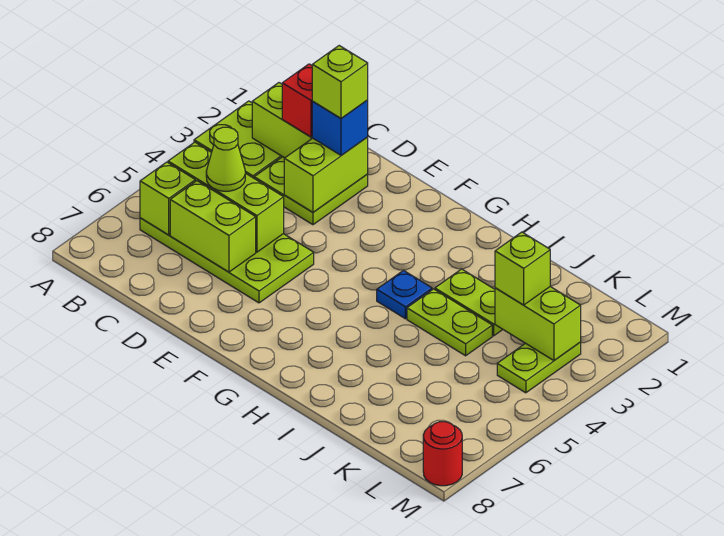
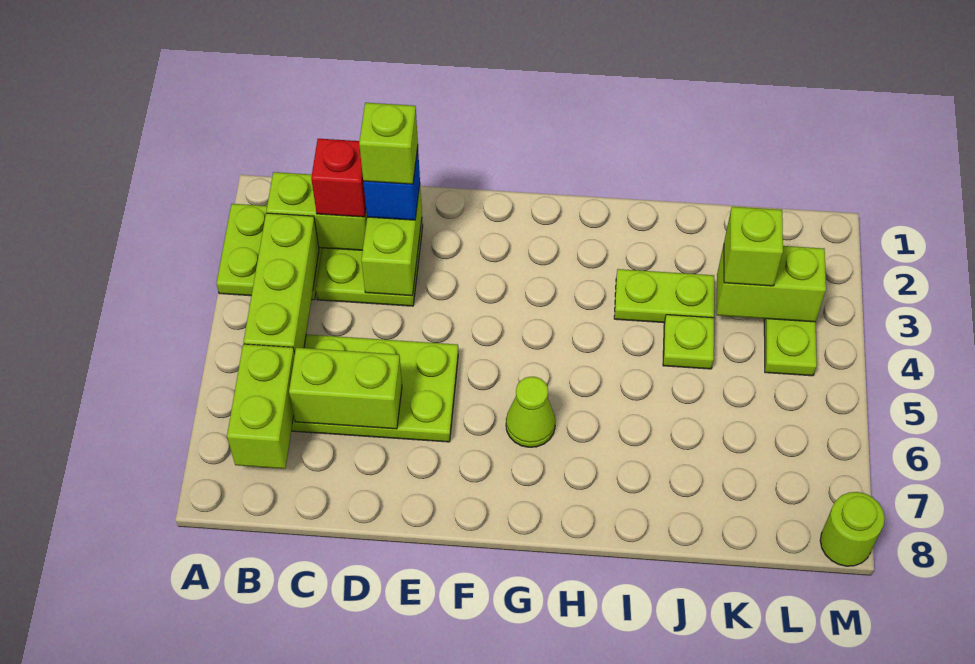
lime 1x3 brick [168,142,284,252] -> lime 1x3 brick turned to [243,213,319,353]
lime 1x1 brick [140,162,195,235] -> lime 1x2 brick [227,344,295,469]
lime 1x1 cone [206,127,245,191] -> lime 1x1 cone moved to [506,377,555,447]
blue 1x1 plate [377,271,432,319] -> none
lime 1x2 plate [407,289,492,356] -> lime 1x1 plate [663,315,714,369]
red 1x1 round brick [423,422,462,486] -> lime 1x1 round brick [820,492,885,566]

